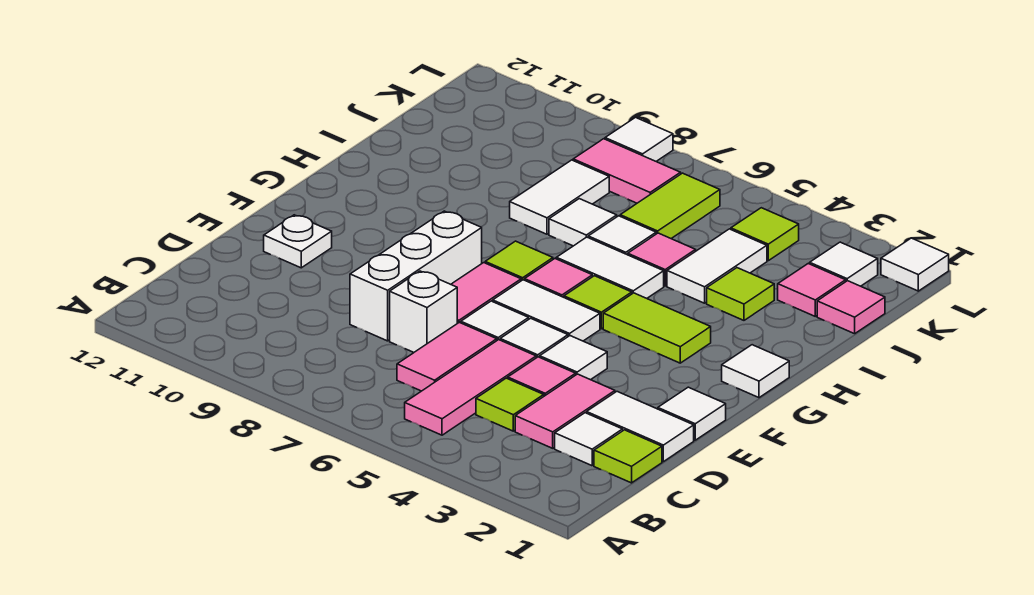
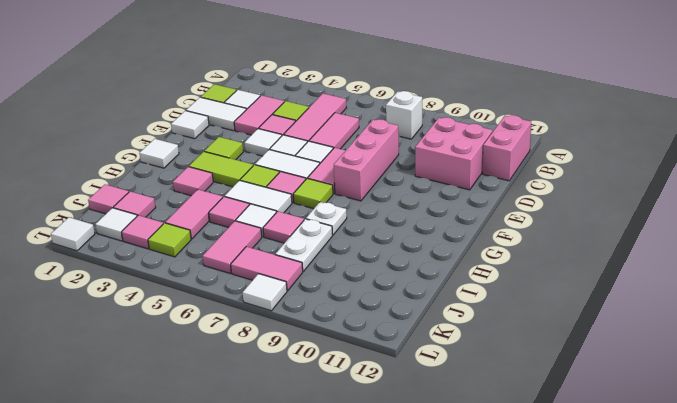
none -> pink 1x2 brick [483,115,531,181]
none -> pink 2x2 brick [415,117,493,190]
white 1x1 brick [390,271,457,352] -> white 1x1 brick moved to [386,91,422,139]
white 1x3 brick [350,211,482,341] -> pink 1x3 brick [334,119,399,201]
white 1x1 plate [264,215,332,268] -> white 1x1 plate moved to [306,202,347,235]
none -> pink 1x1 tile [173,167,213,196]
lime 1x1 tile [707,268,774,320] -> lime 1x1 tile moved to [204,137,243,160]
white 1x2 tile [667,229,767,303] -> pink 1x2 tile [165,190,223,239]
white 1x1 tile [549,199,617,246] -> pink 1x1 tile [263,211,304,243]
white 1x2 tile [510,160,609,234] -> white 1x2 plate [275,219,333,271]
lime 1x2 tile [620,173,720,238] -> pink 1x2 tile [203,221,262,273]
none -> pink 1x1 tile [121,215,163,249]

